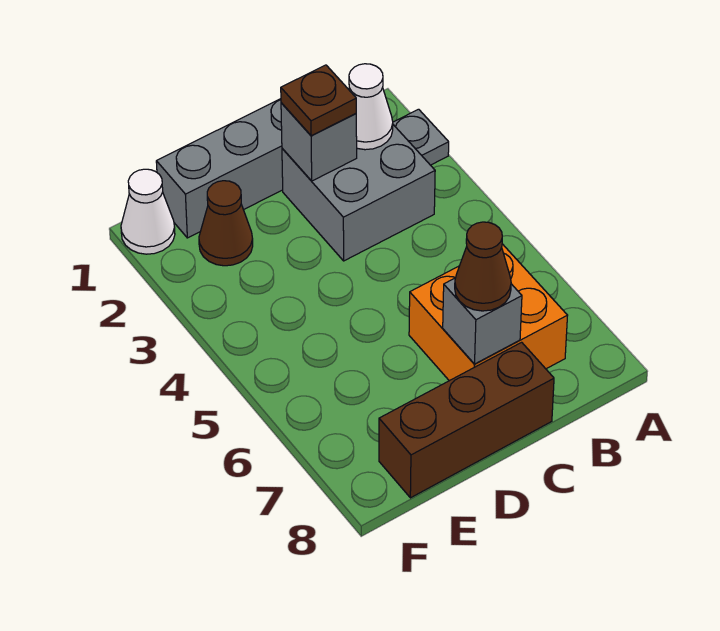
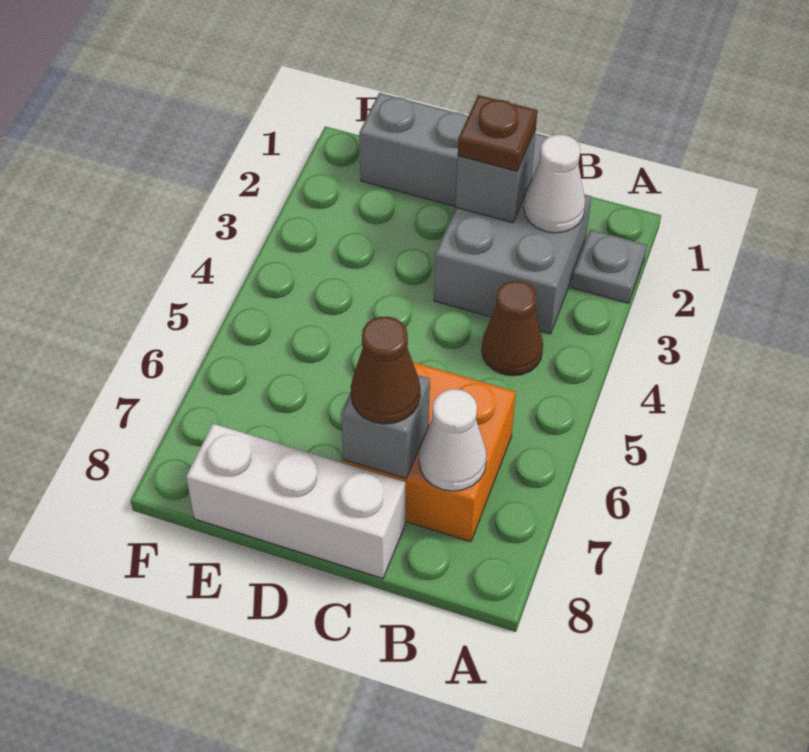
brown 1x3 brick [379,342,554,498] -> white 1x3 brick [186,424,405,578]
brown 1x1 cone [199,181,253,266] -> brown 1x1 cone moved to [482,281,543,376]
white 1x1 cone [121,169,175,254] -> white 1x1 cone moved to [419,389,487,491]

